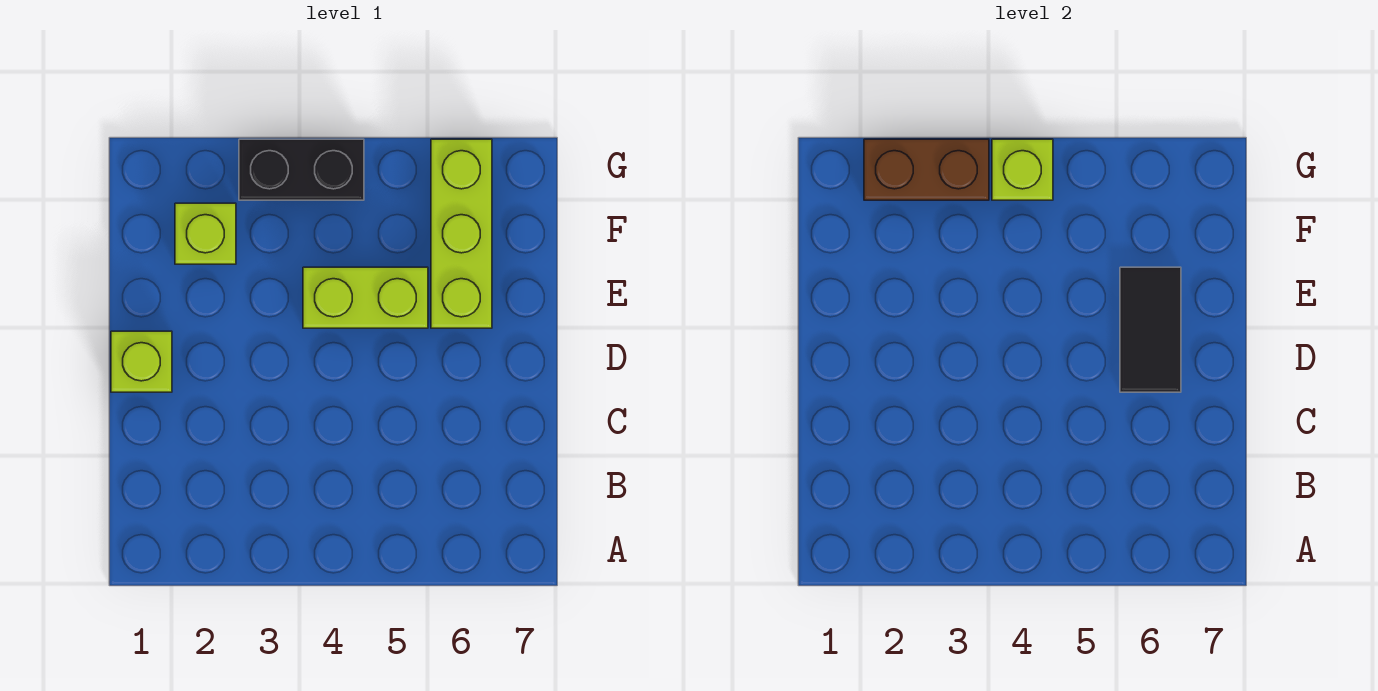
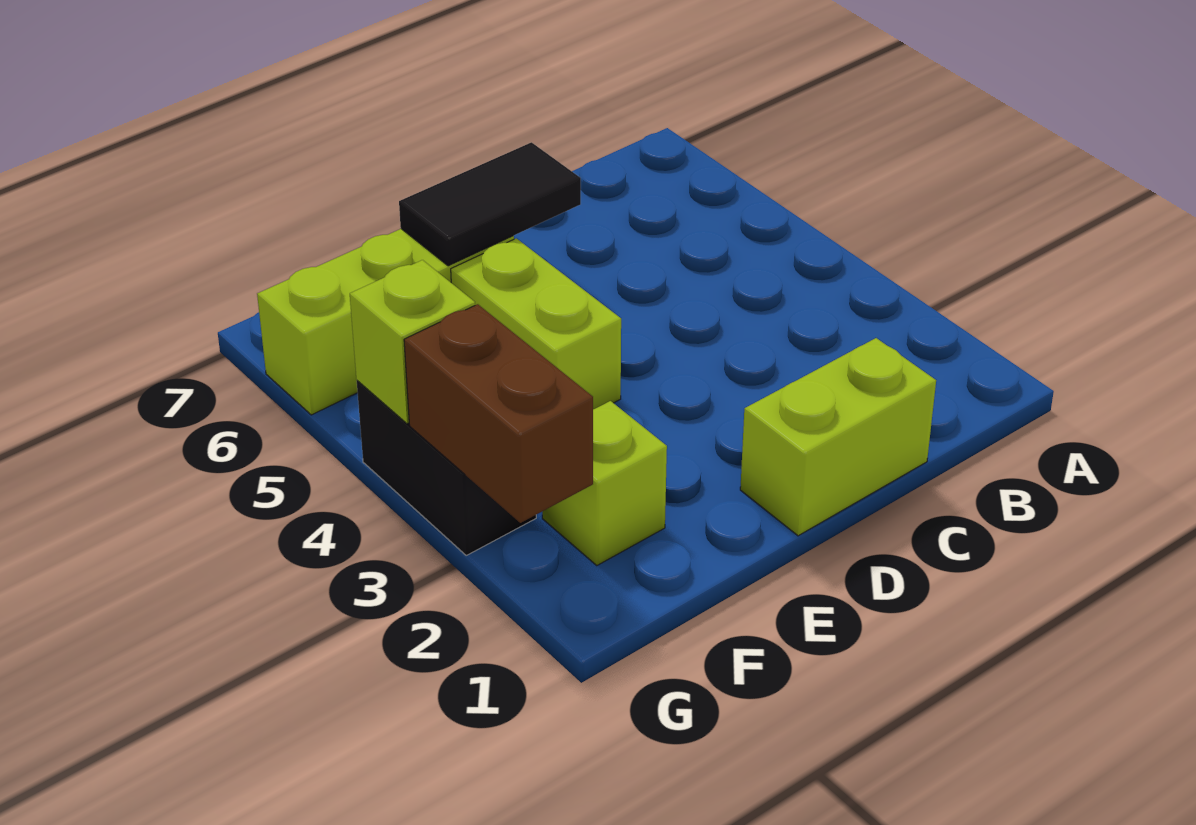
lime 1x1 brick [111,331,172,392] -> lime 1x2 brick [740,338,936,536]

